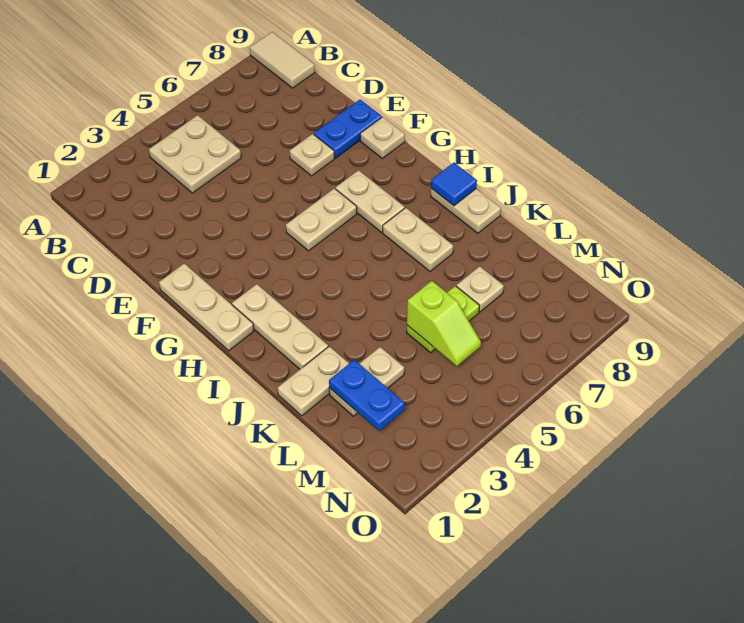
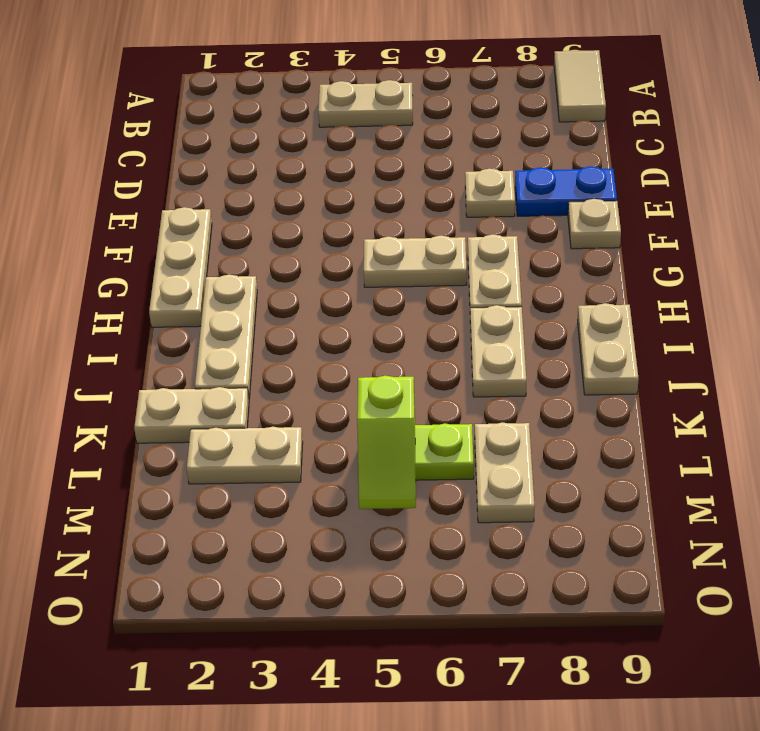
tan 2x2 plate [149,115,241,193] -> tan 1x2 plate [318,80,413,127]
blue 1x1 tile [431,163,477,206] -> none
blue 1x2 plate [329,360,404,431] -> none
tan 1x1 plate [456,266,504,312] -> tan 1x2 plate [475,422,535,523]

